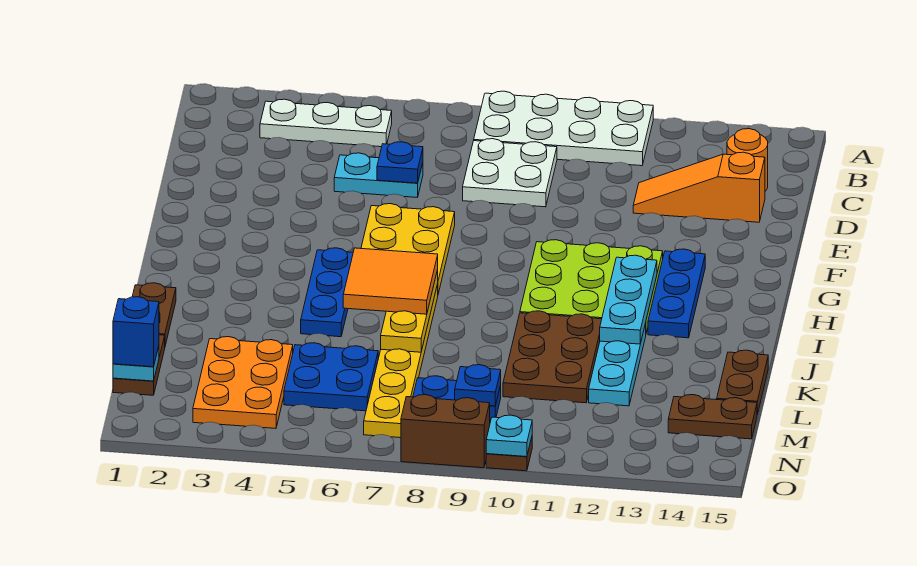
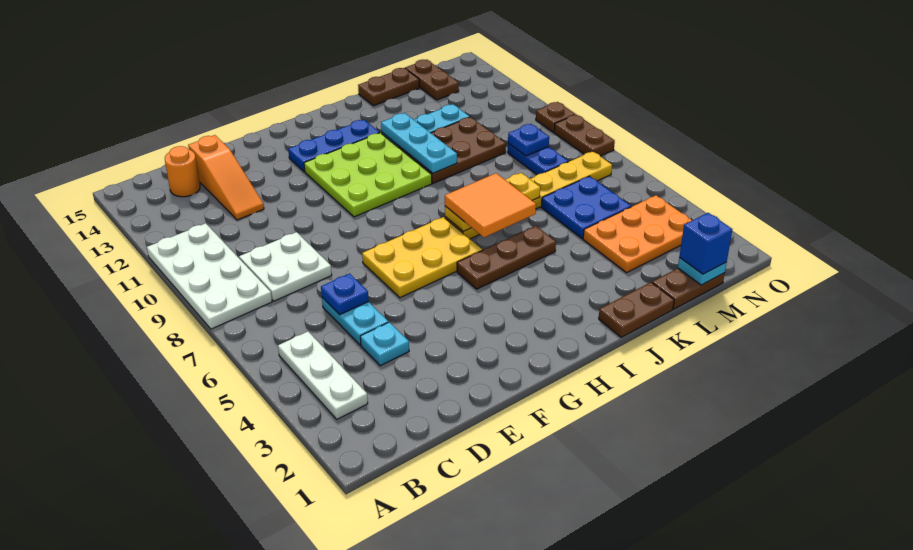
blue 1x3 plate [301,248,353,337] -> brown 1x3 plate [457,226,556,289]
cyan 1x3 plate [600,255,657,344] -> cyan 1x3 plate turned to [381,113,457,173]
brown 1x2 brick [401,395,490,468] -> brown 1x2 plate [554,115,615,156]
cyan 1x1 plate [486,415,532,457] -> cyan 1x1 plate moved to [360,322,409,366]

